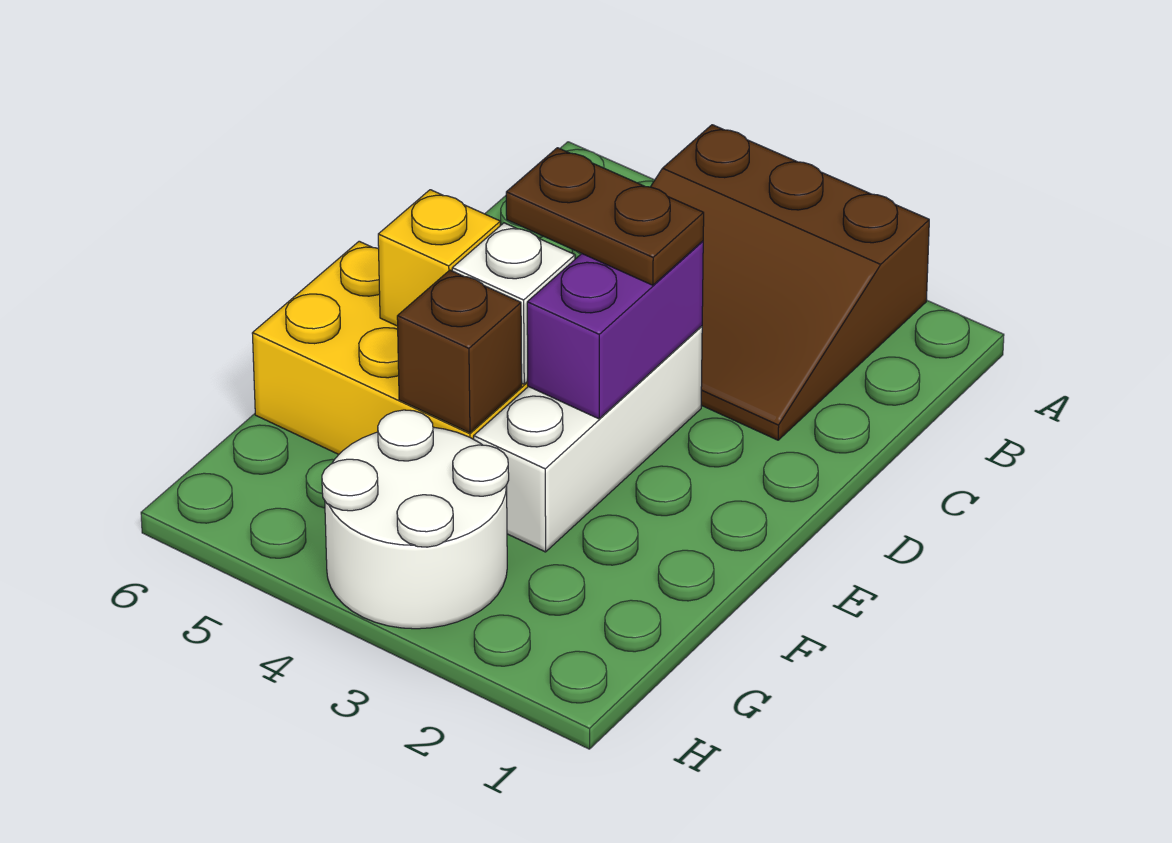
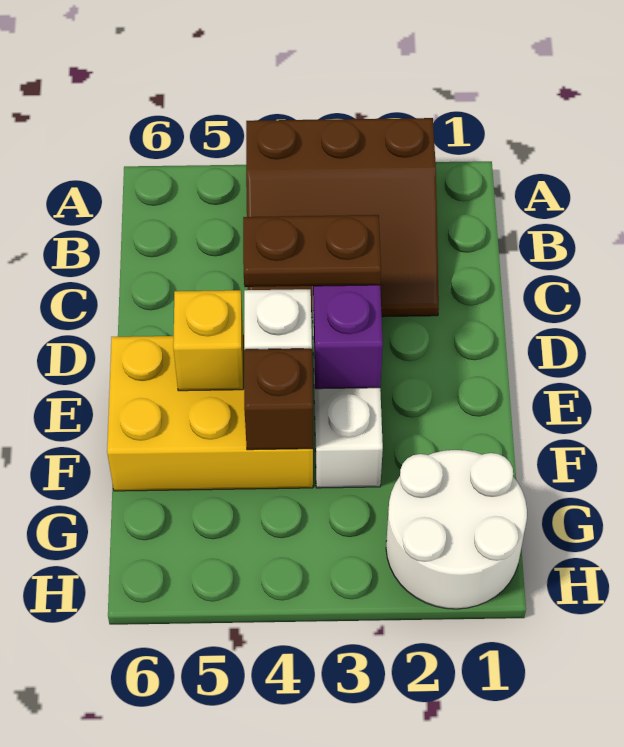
white 2x2 round brick [322,410,509,629] -> white 2x2 round brick moved to [386,450,527,609]

